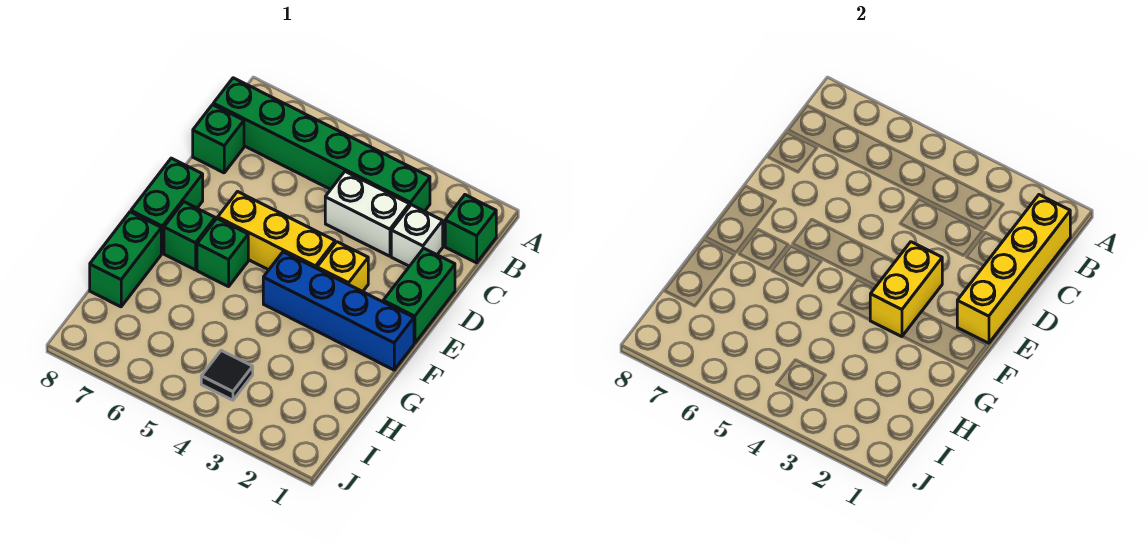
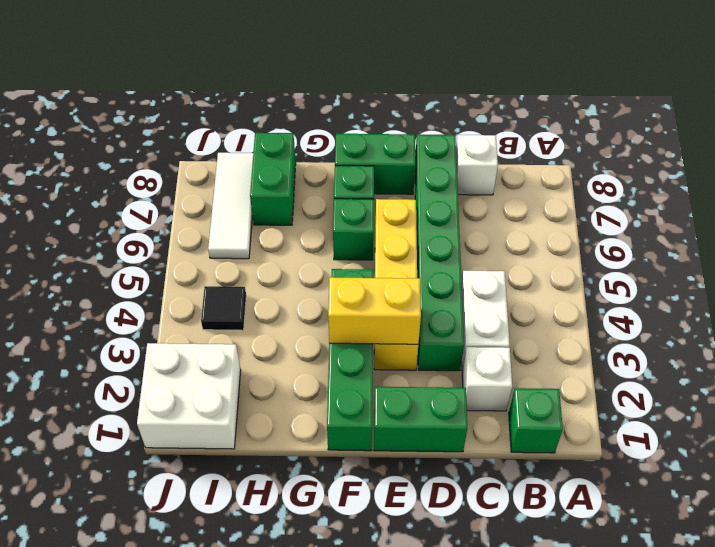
yellow 1x4 brick [957,195,1070,343] -> none
green 1x6 brick [213,78,430,211] -> green 1x6 brick moved to [415,134,464,371]
green 1x1 brick [193,105,244,173] -> white 1x1 brick [456,135,498,195]
blue 1x4 brick [263,252,414,370] -> green 1x4 brick [327,269,373,451]
green 1x2 brick [90,212,161,307] -> green 1x2 brick turned to [250,133,296,225]
none -> white 2x2 brick [137,343,241,449]
none -> white 1x3 tile [208,153,253,259]

